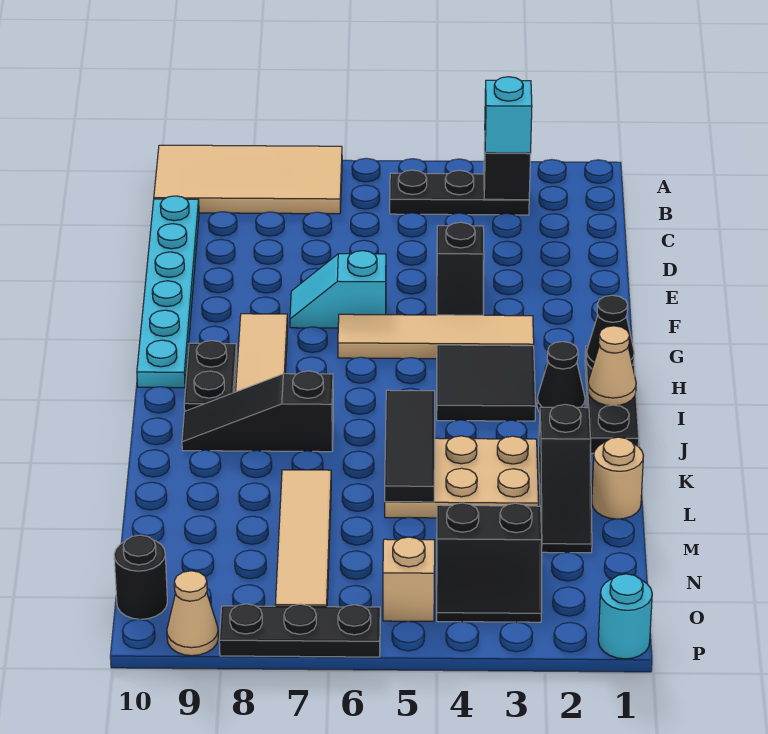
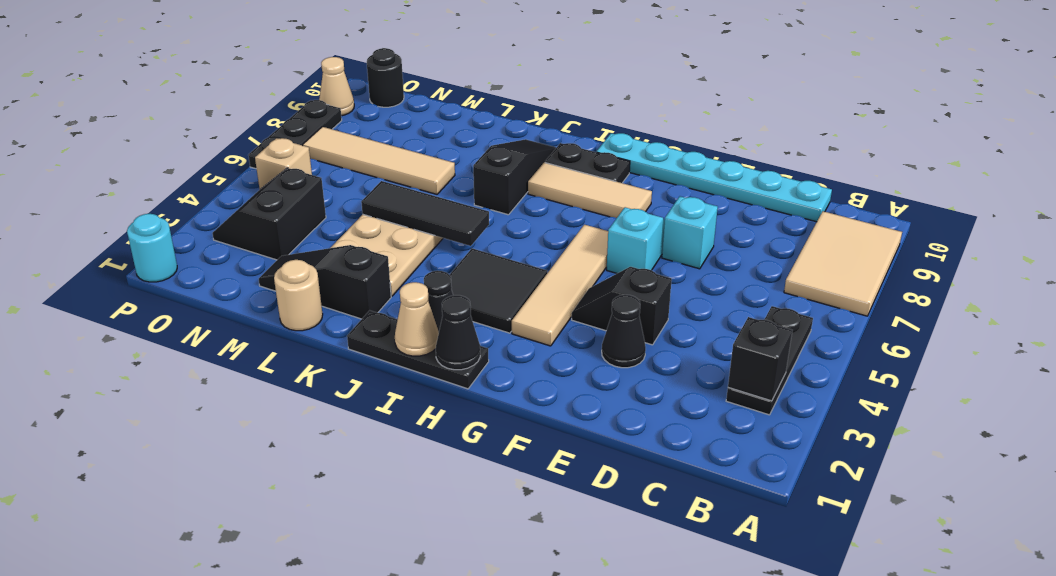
tan 2x4 tile [154,145,342,214] -> tan 2x3 tile [784,211,902,316]
cyan 1x1 brick [485,77,532,153] -> cyan 1x1 brick moved to [662,196,718,269]
none -> black 1x1 cone [602,295,646,368]

